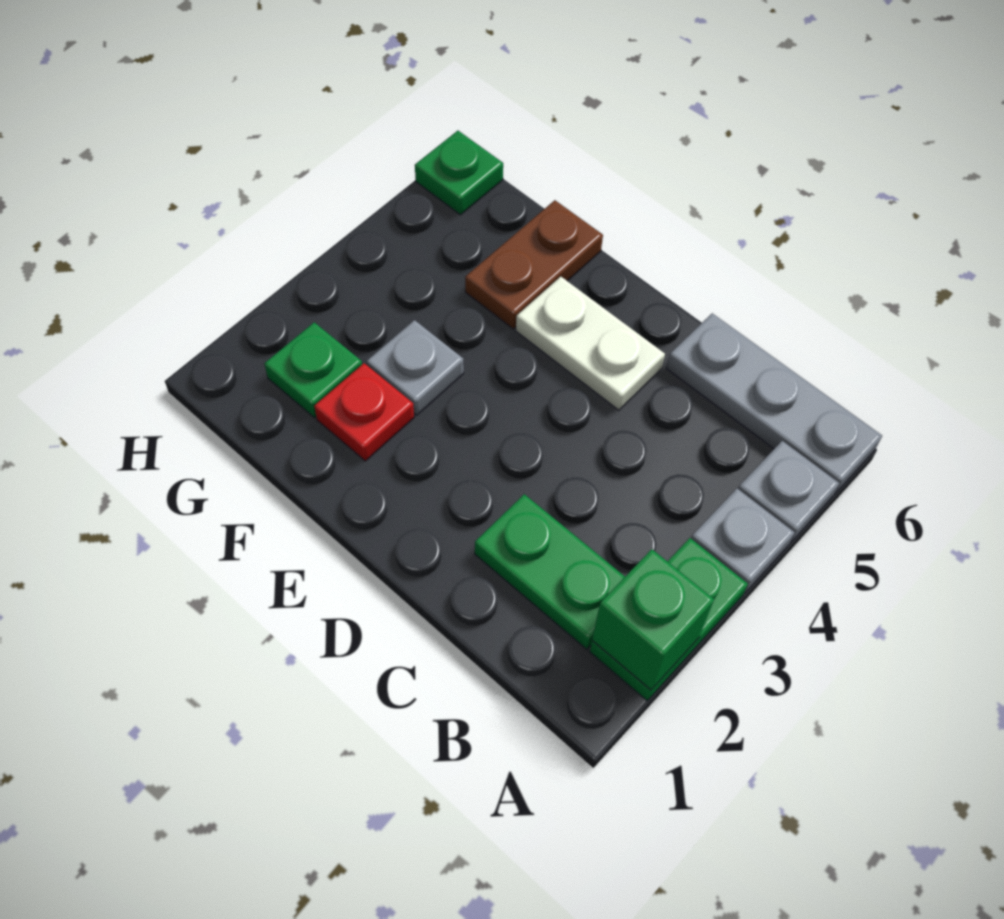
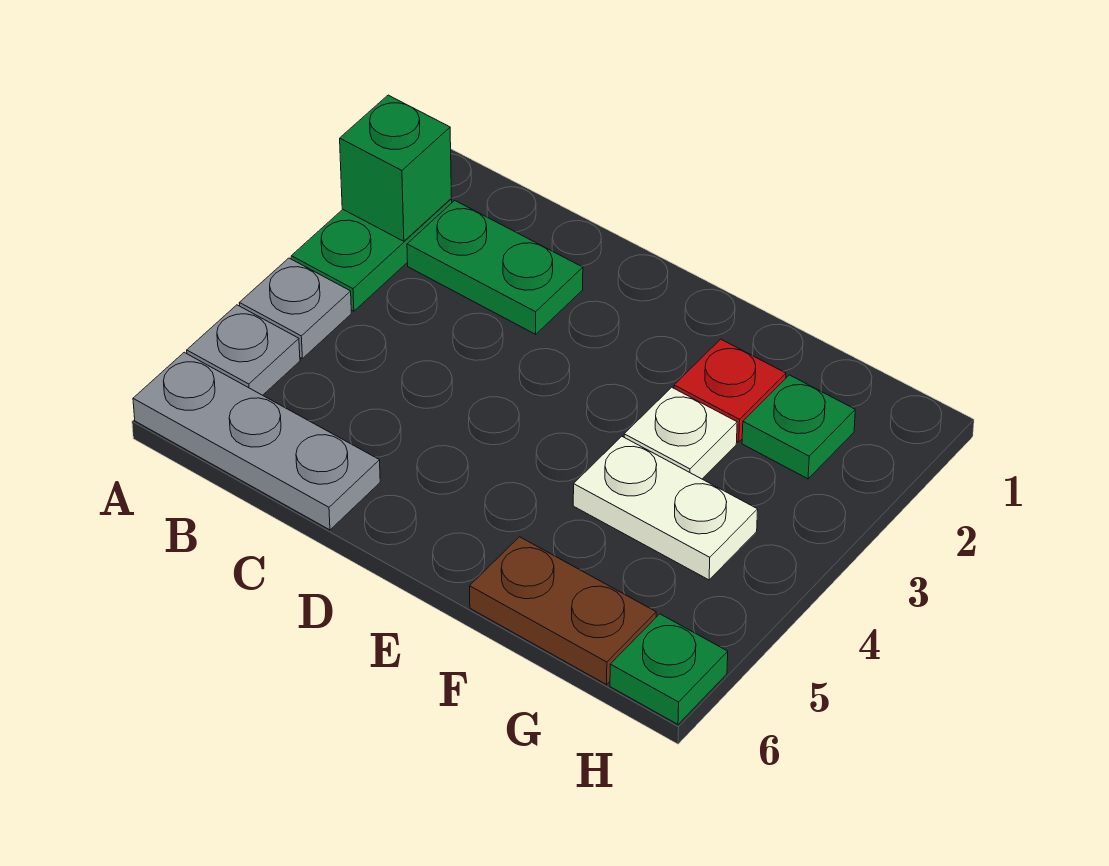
white 1x2 plate [516,277,665,410] -> white 1x2 plate moved to [573,437,758,580]
grey 1x1 plate [367,320,464,415] -> white 1x1 plate [624,387,737,479]
brown 1x2 plate [465,200,603,329] -> brown 1x2 plate turned to [470,537,656,685]

